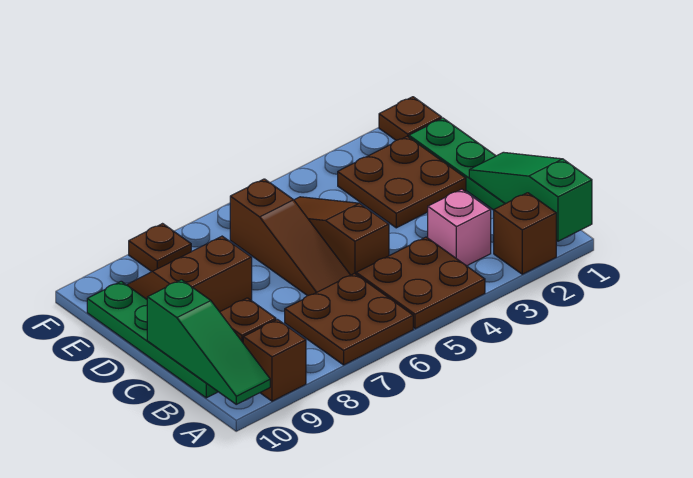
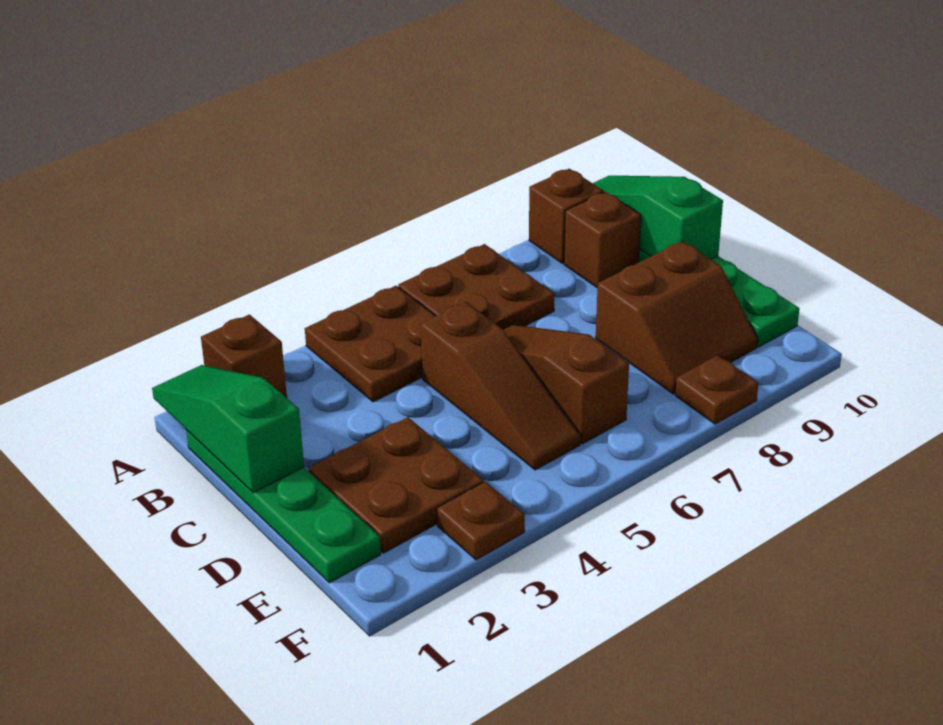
green 1x3 slope [469,152,592,241] -> green 1x3 slope turned to [152,365,304,493]
pink 1x1 brick [428,189,491,266] -> none
brown 1x1 plate [379,97,442,140] -> brown 1x1 plate moved to [437,482,525,560]

